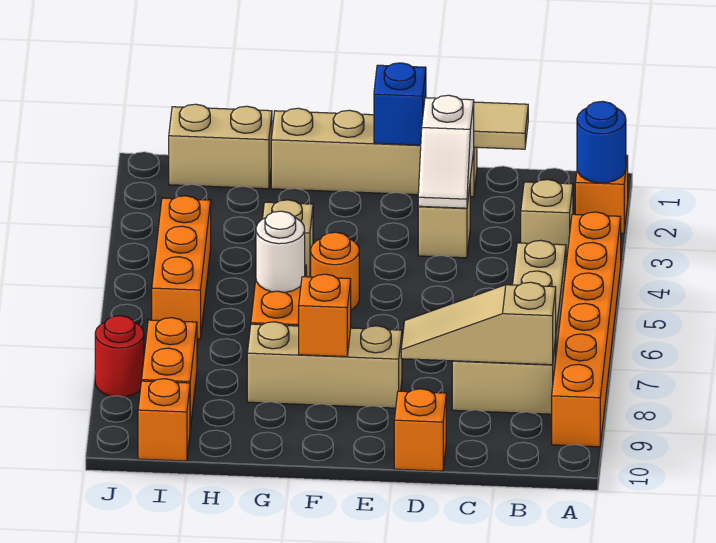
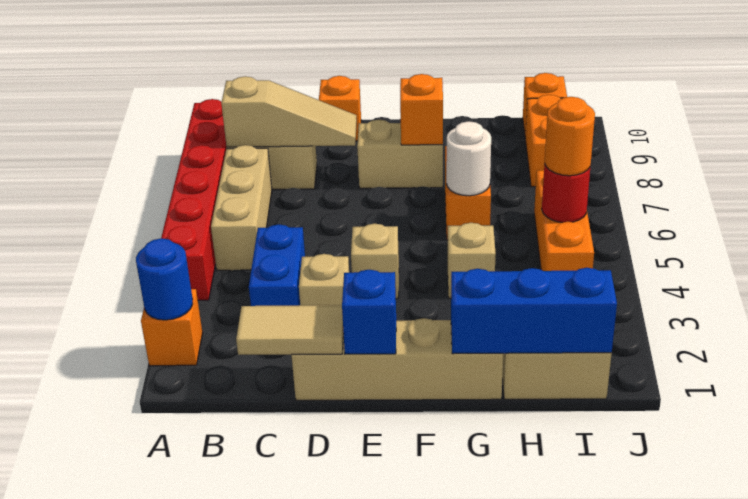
orange 1x6 brick [552,212,621,447] -> red 1x6 brick [161,99,227,300]
tan 1x1 brick [521,179,573,262] -> tan 1x1 brick moved to [351,223,399,299]
none -> blue 1x2 brick [249,224,305,306]
white 1x2 slope [418,95,474,208] -> none
tan 1x3 brick [247,322,402,408] -> tan 1x2 brick [357,120,443,188]
orange 1x1 round brick [311,232,359,310] -> orange 1x1 round brick moved to [545,97,595,176]
none -> blue 1x3 brick [451,268,617,354]
red 1x1 round brick [95,316,144,397] -> red 1x1 round brick moved to [542,164,590,222]

